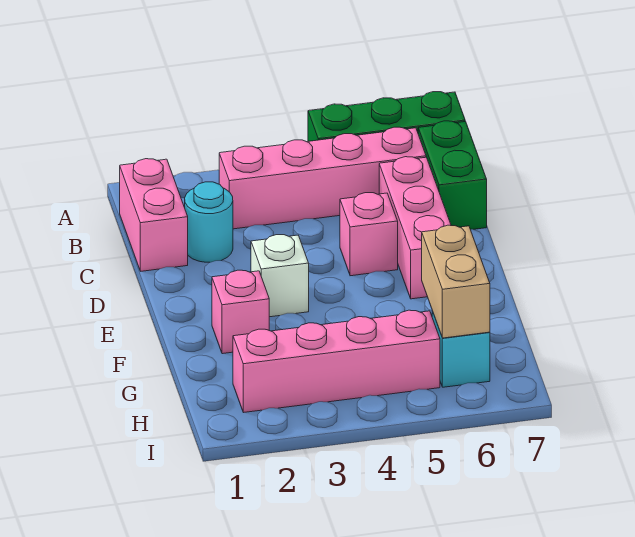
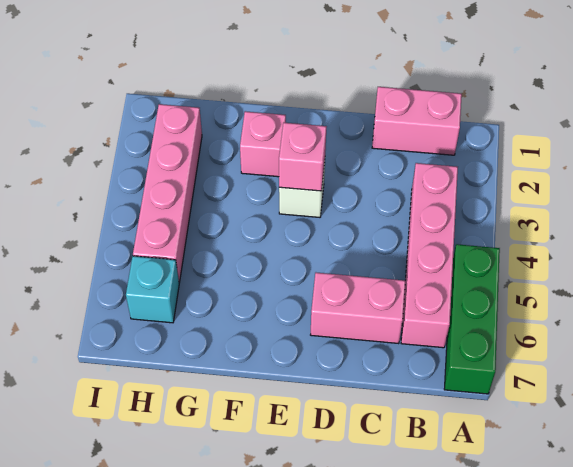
green 1x2 brick [418,121,487,229] -> none
cyan 1x1 round brick [185,182,233,262] -> none
pink 1x3 brick [379,157,451,299] -> pink 1x2 brick [311,273,405,344]
pink 1x1 brick [340,193,398,276] -> pink 1x1 brick moved to [279,123,327,191]
tan 1x2 brick [422,225,490,338] -> none

